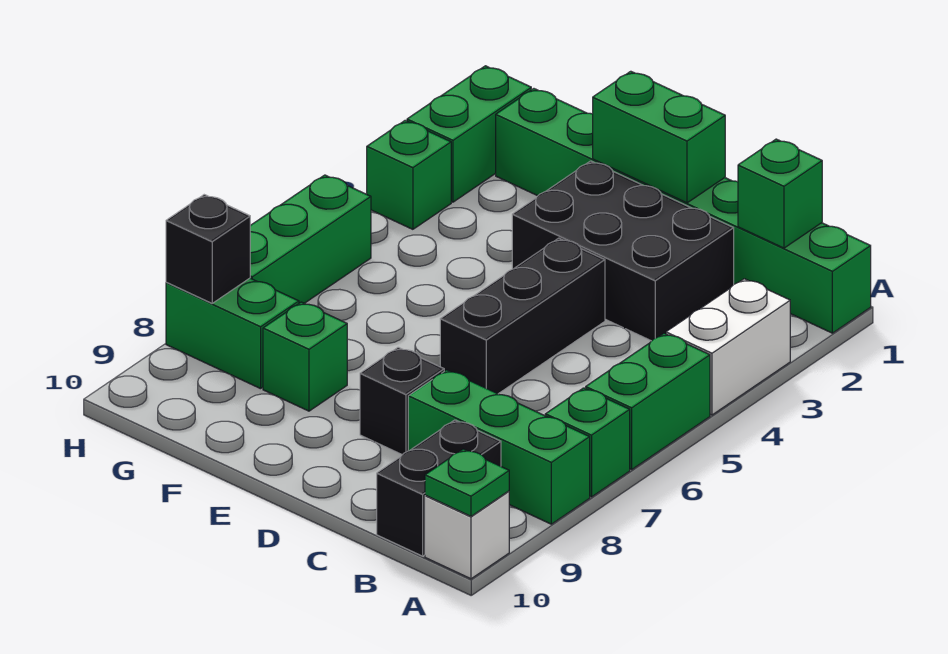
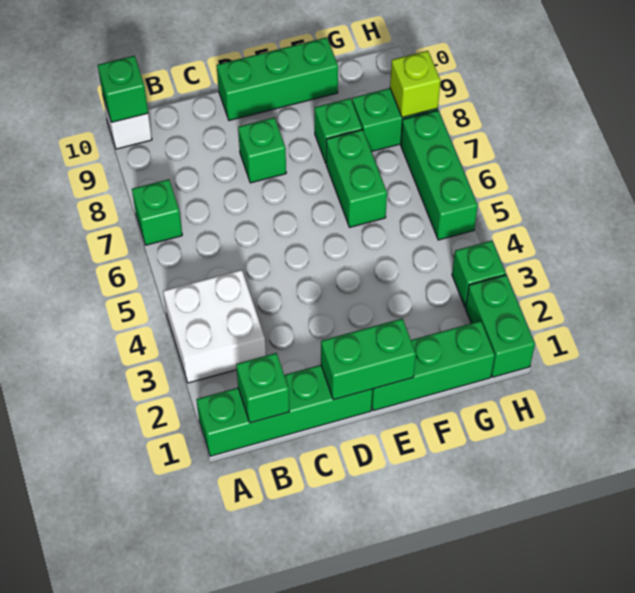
white 1x2 brick [666,279,790,415] -> white 2x2 brick [163,270,266,383]
green 1x2 brick [586,333,710,470] -> green 1x2 brick moved to [326,130,387,227]
green 1x3 brick [408,370,590,524] -> green 1x3 brick moved to [217,37,338,121]
green 1x1 plate [425,449,509,516] -> green 1x1 brick [98,56,148,122]
black 1x2 brick [377,420,501,556] -> none
black 2x3 brick [512,161,734,341] -> none
black 1x3 brick [440,238,605,394] -> none
black 1x1 brick [360,347,444,455] -> green 1x1 brick [238,118,286,183]
black 1x1 brick [166,195,250,303] -> lime 1x1 brick [390,51,441,117]

